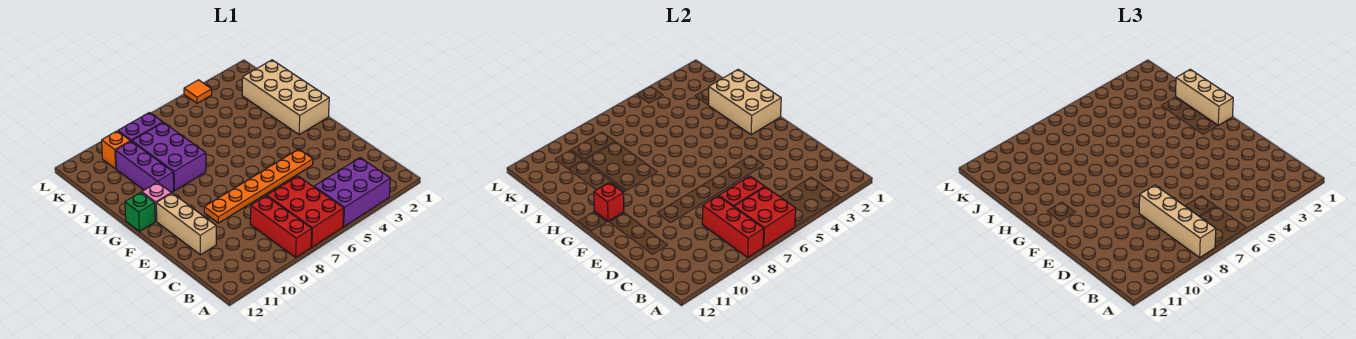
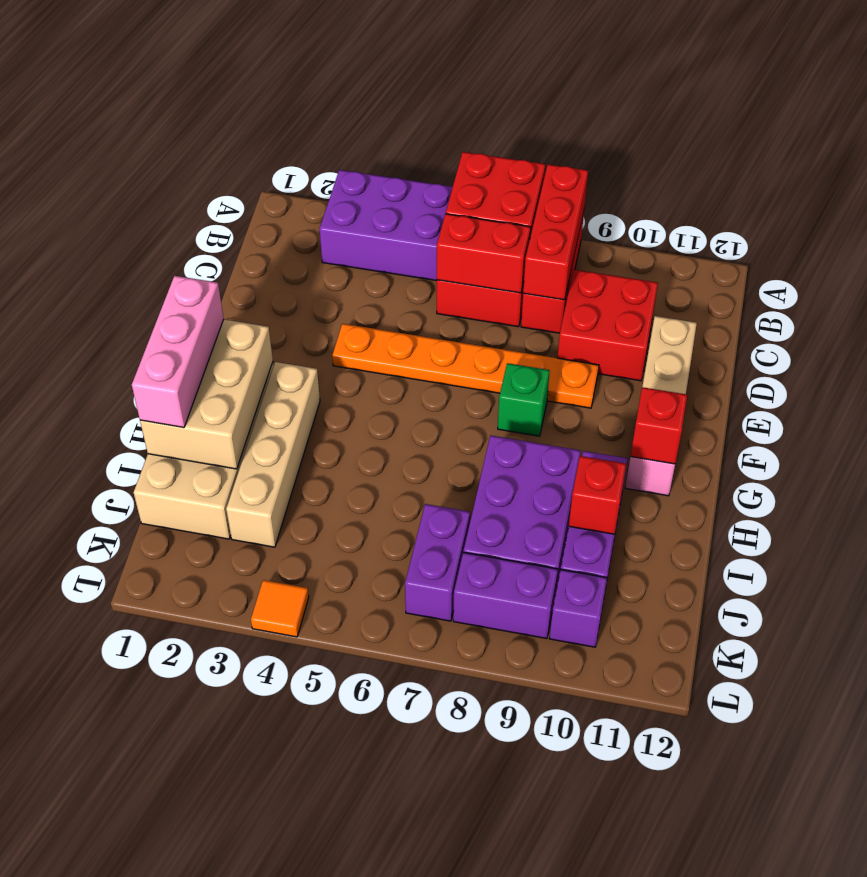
tan 1x4 brick [1139,185,1216,257] -> tan 1x4 brick moved to [226,362,320,547]
none -> red 2x2 brick [557,270,658,381]
tan 1x3 brick [1176,69,1233,125] -> pink 1x3 brick [132,276,224,428]
green 1x1 brick [125,192,155,231] -> green 1x1 brick moved to [498,363,550,436]
none -> red 1x1 brick [569,456,626,534]
none -> purple 1x2 brick [405,504,470,621]
orange 1x1 brick [102,131,130,169] -> purple 1x1 brick [549,570,607,647]

